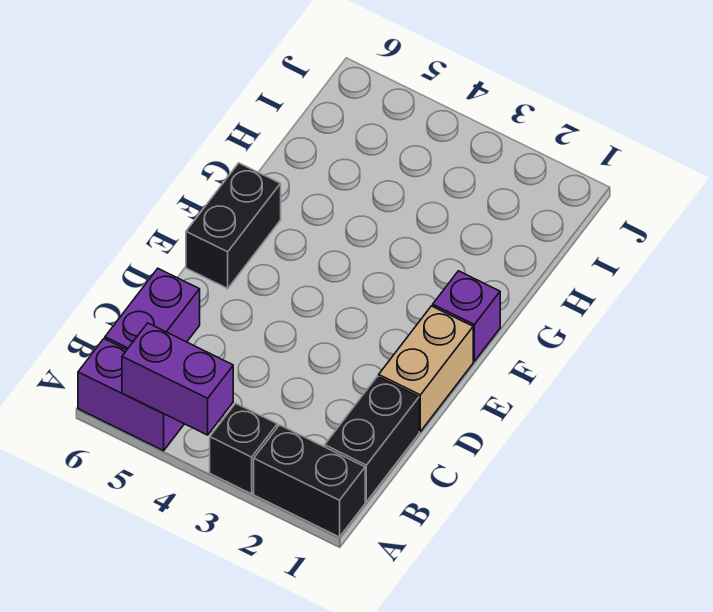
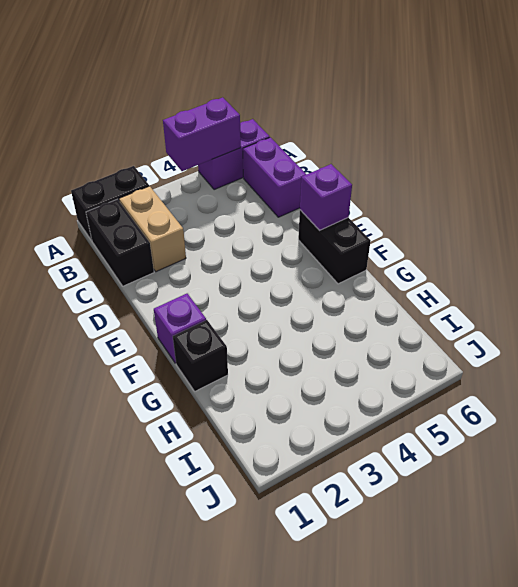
black 1x1 brick [210,403,277,494] -> black 1x1 brick moved to [173,320,228,391]
tan 1x2 brick [379,306,473,431] -> tan 1x2 brick moved to [119,186,186,272]
none -> purple 1x1 brick [300,164,352,230]

